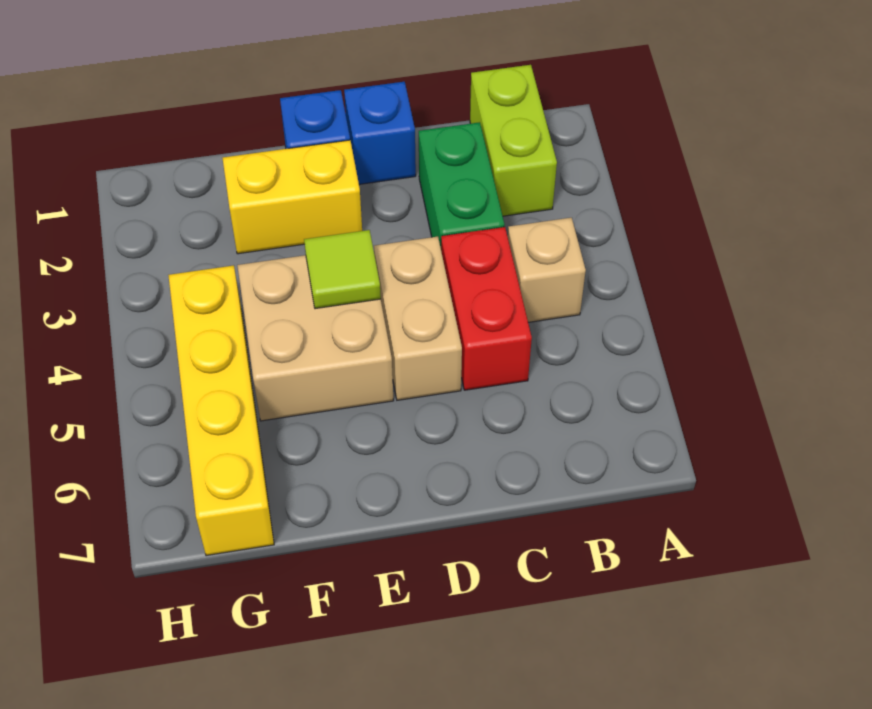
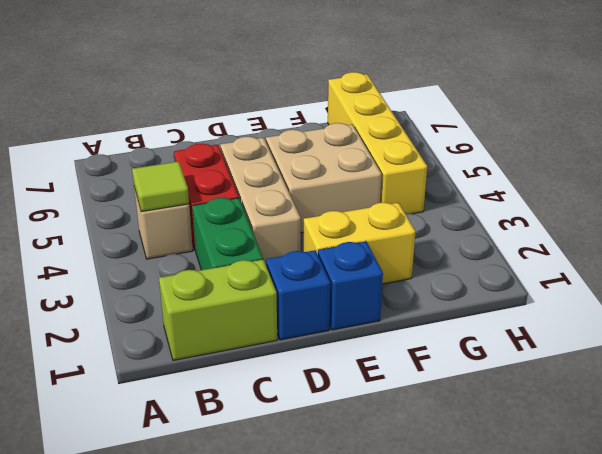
lime 1x2 brick [470,65,557,216] -> lime 1x2 brick turned to [159,259,277,361]
tan 1x2 brick [374,237,462,400] -> tan 1x3 brick [220,137,301,264]
lime 1x1 tile [304,230,381,309] -> lime 1x1 tile moved to [132,162,189,212]

